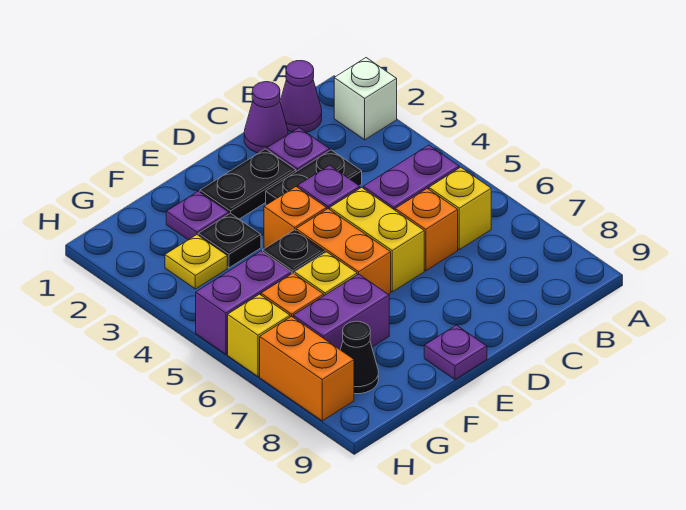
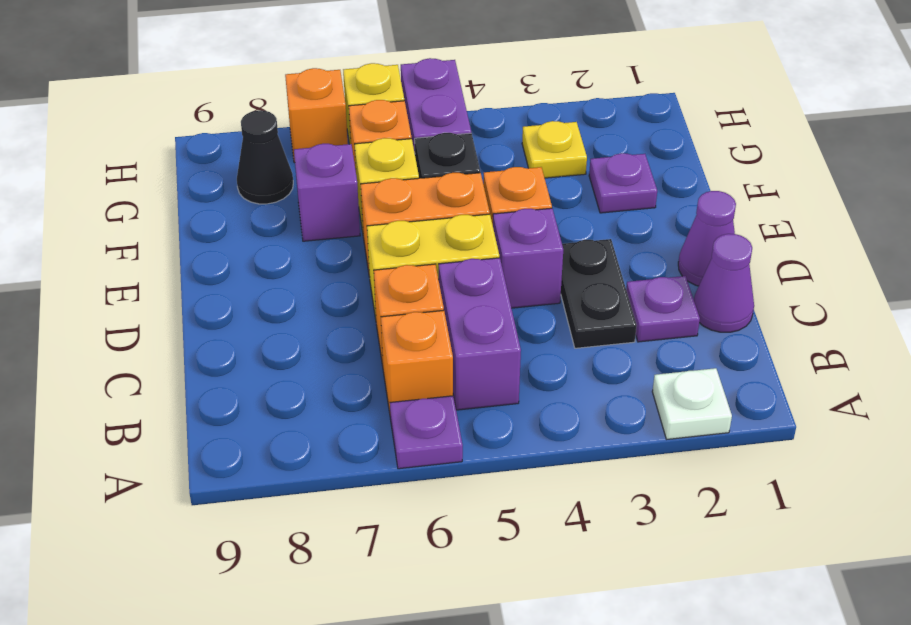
white 1x1 brick [334,58,397,140] -> white 1x1 plate [652,368,732,439]
purple 1x1 cone [280,61,322,132] -> purple 1x1 cone moved to [678,191,736,286]
yellow 1x1 brick [429,167,491,250] -> orange 1x1 brick [381,310,453,413]
black 1x2 plate [200,149,296,219] -> none
purple 1x1 plate [424,325,487,379] -> purple 1x1 plate moved to [390,396,463,469]
black 1x1 plate [198,213,261,268] -> none
purple 1x2 brick [293,274,389,349] -> purple 1x1 brick [294,144,360,241]
orange 1x2 brick [260,316,354,421] -> orange 1x1 brick [285,68,348,163]

